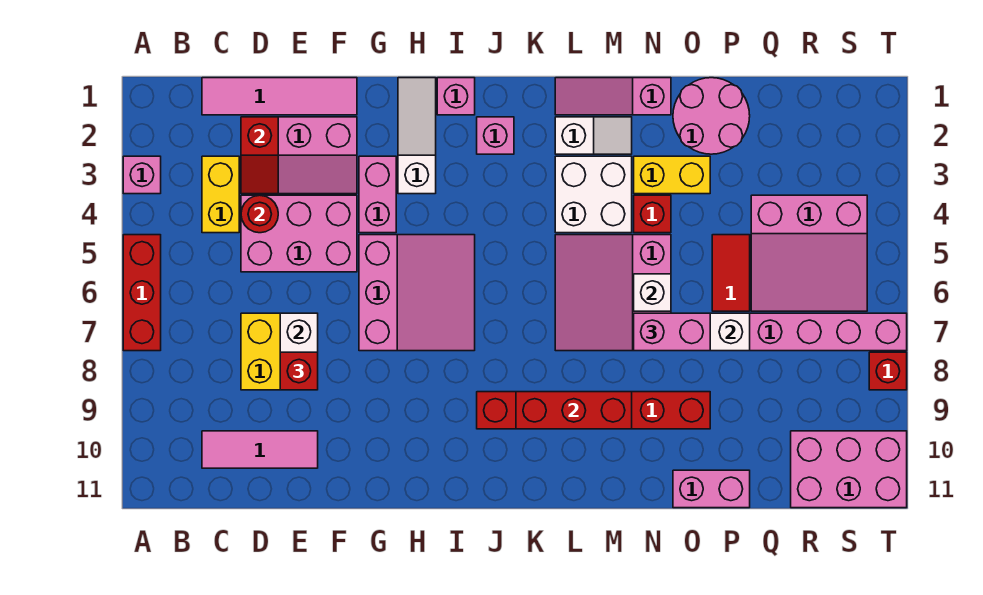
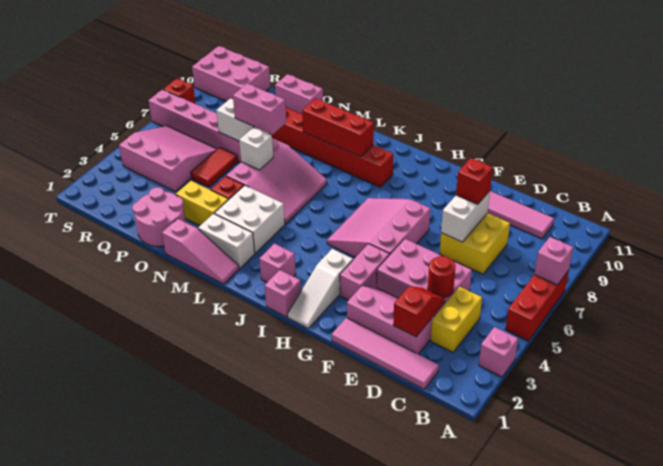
none -> pink 1x1 brick [534,237,573,285]
white 1x2 slope [555,117,632,154] -> white 1x2 brick [198,214,255,269]

